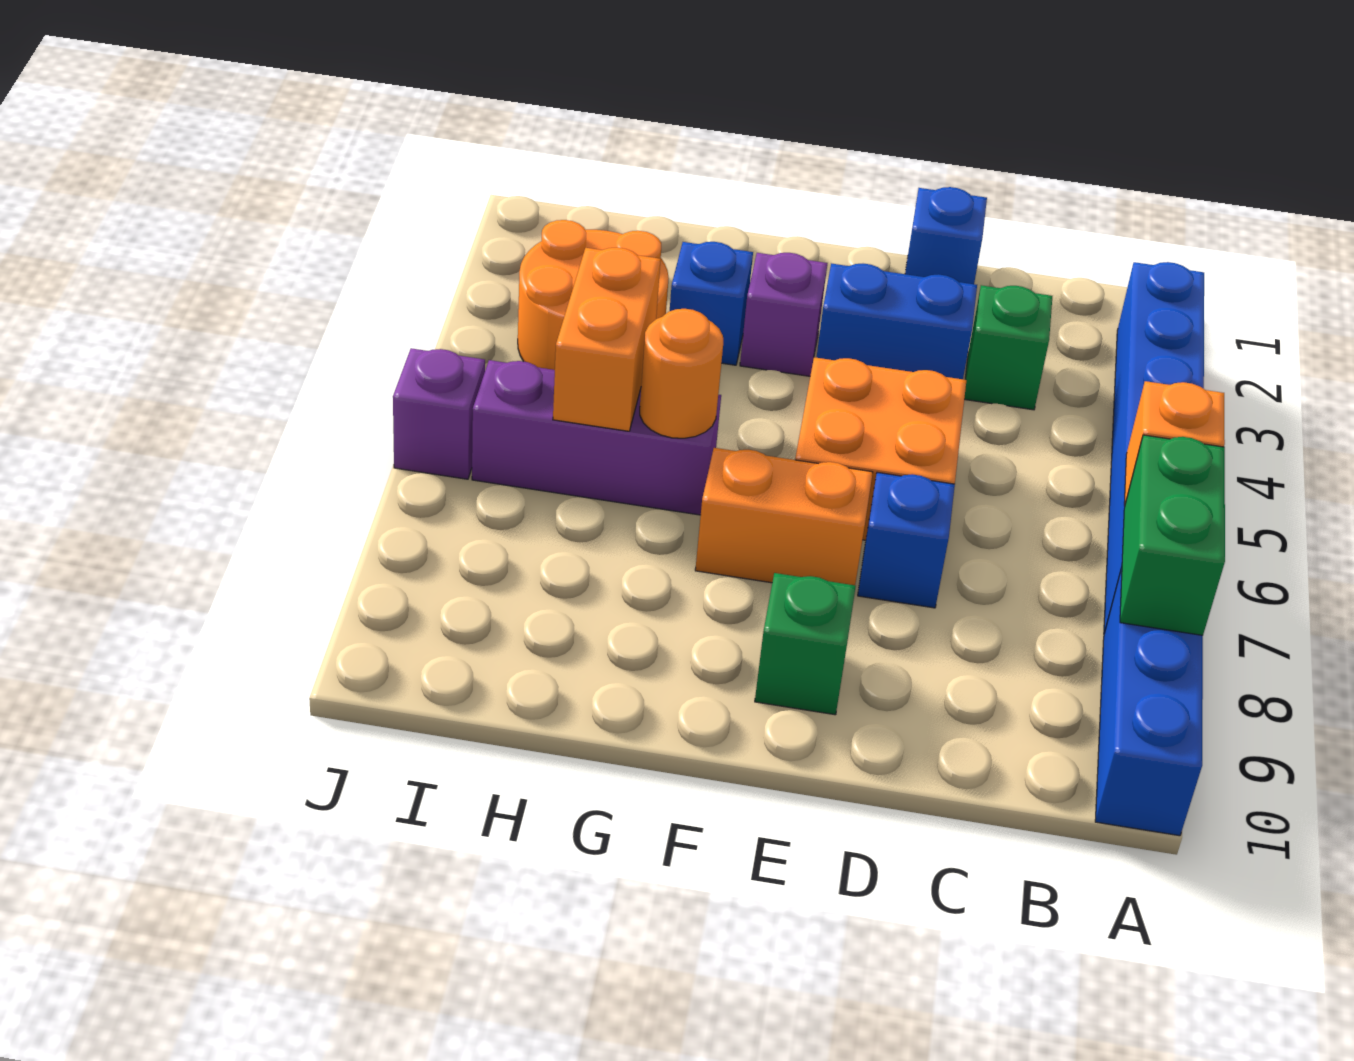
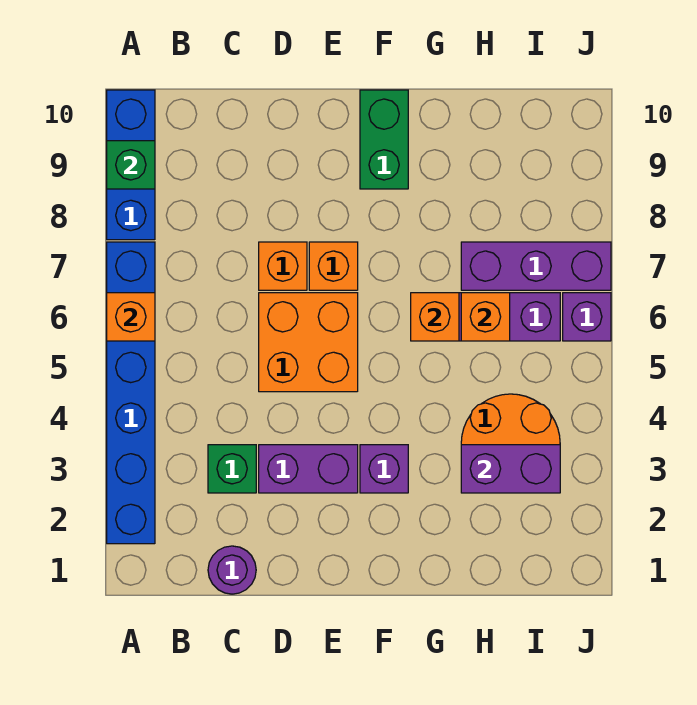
green 1x2 brick [1120,435,1225,635] -> green 1x2 brick moved to [360,90,408,189]
none -> purple 1x1 round brick [208,546,256,594]
blue 1x1 brick [905,187,987,284] -> none
blue 1x2 brick [816,264,977,379] -> purple 1x2 brick [259,445,358,493]
blue 1x1 brick [858,472,955,608] -> orange 1x1 brick [259,242,307,290]
orange 1x2 brick [695,448,873,585] -> orange 1x1 brick [309,242,358,290]
green 1x1 brick [755,573,856,715] -> green 1x1 brick moved to [107,141,155,189]
blue 1x1 brick [670,242,753,365] -> none
orange 1x1 round brick [640,309,723,438] -> orange 1x1 brick [411,293,459,341]
none -> purple 1x2 brick [461,445,560,493]
orange 1x2 brick [553,247,661,431] -> orange 1x1 brick [461,293,510,341]
none -> purple 1x3 brick [461,242,611,290]

